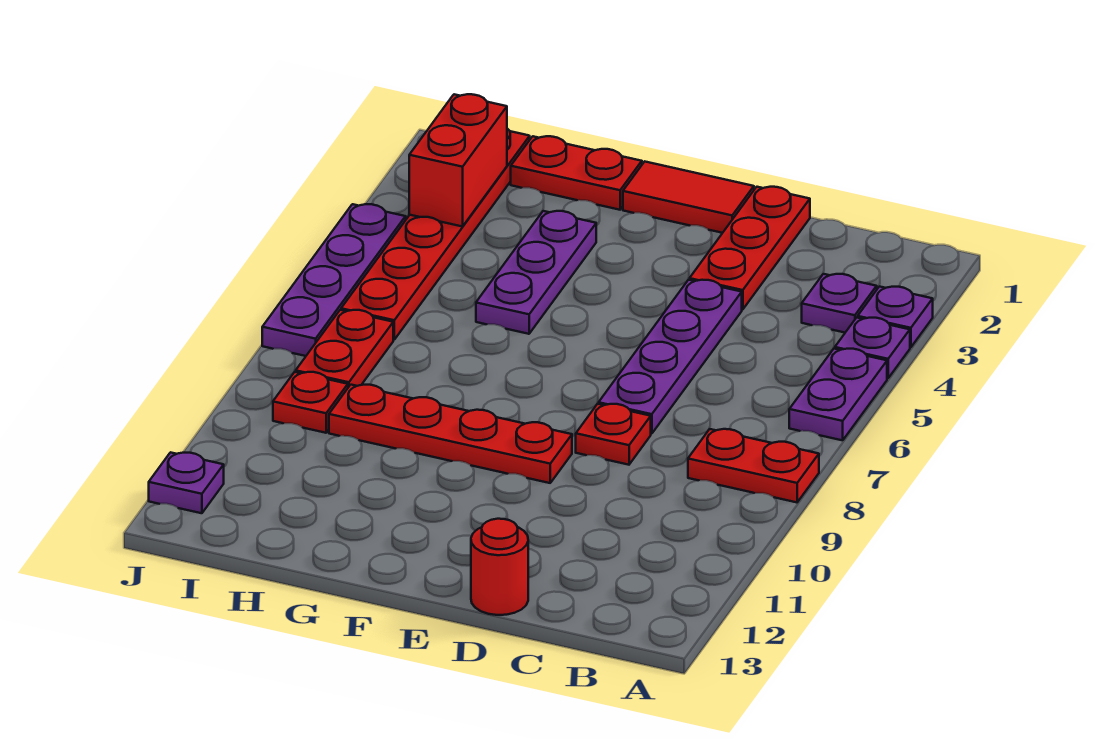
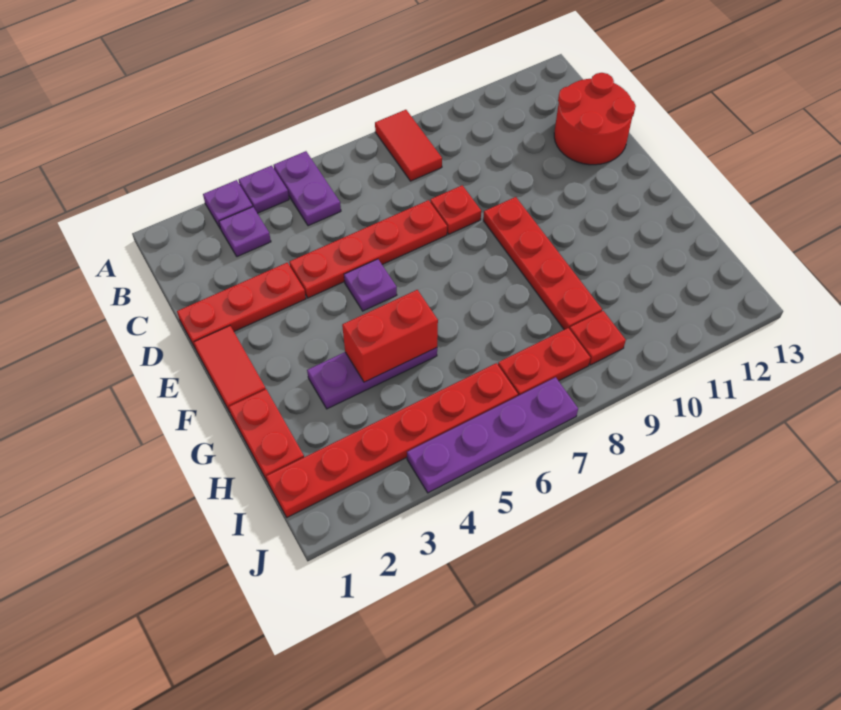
purple 1x2 plate [789,349,887,440] -> purple 1x2 plate turned to [274,151,341,226]
red 1x2 plate [688,429,819,502] -> red 1x2 tile [375,110,442,181]
purple 1x4 plate [599,280,742,434] -> red 1x4 plate [289,200,447,298]
red 1x1 round brick [471,519,528,615] -> red 2x2 round brick [554,73,636,165]
red 1x2 brick [409,94,507,227] -> red 1x2 brick moved to [342,290,438,382]
purple 1x1 plate [149,452,224,513] -> purple 1x1 plate moved to [344,259,397,311]

